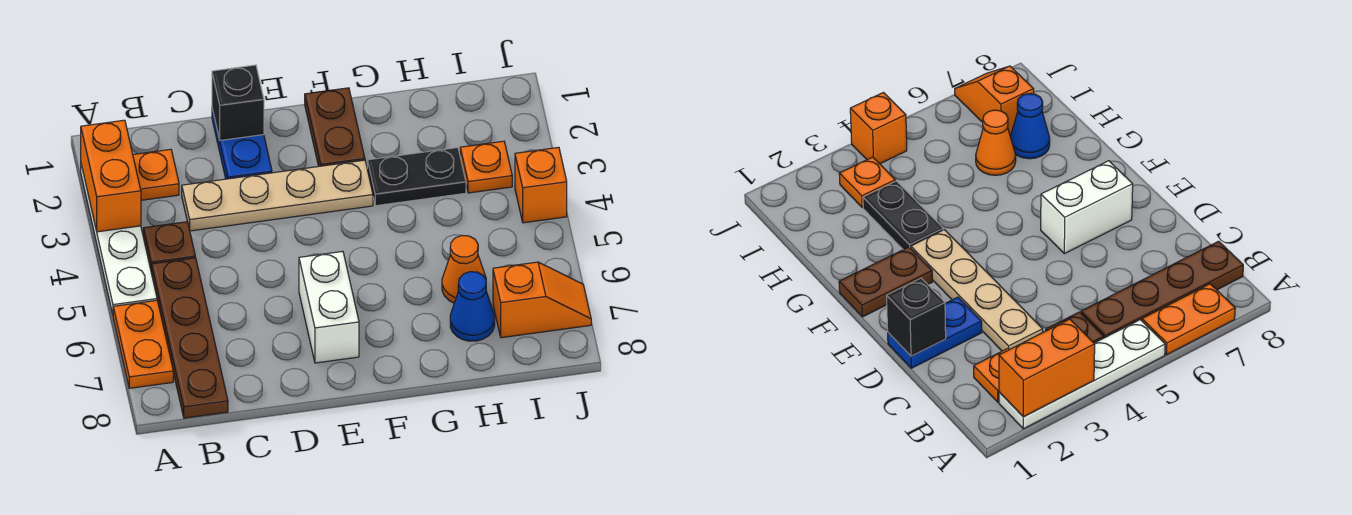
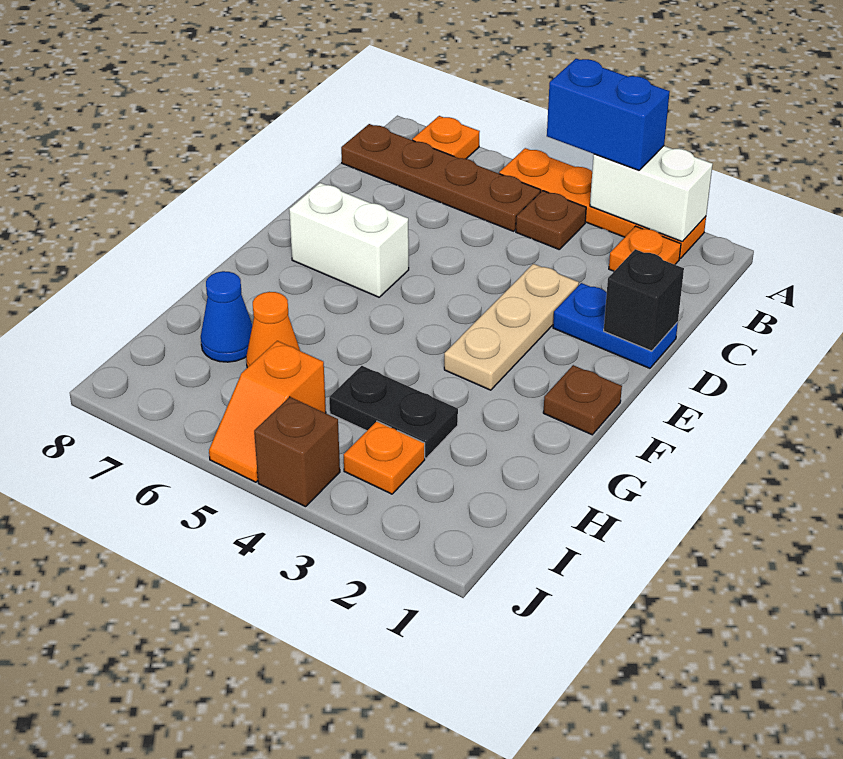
white 1x4 plate [81,165,157,314] -> orange 1x4 plate [499,148,706,259]
orange 1x2 brick [81,120,141,232] -> white 1x2 brick [590,146,713,242]
none -> blue 1x2 brick [547,59,670,170]
orange 1x2 plate [113,300,173,388] -> orange 1x1 plate [412,116,480,159]
tan 1x4 plate [182,160,373,231] -> tan 1x3 plate [444,264,579,390]
brown 1x2 plate [305,88,365,166] -> brown 1x1 plate [543,365,622,435]
black 1x2 plate [367,148,466,206] -> black 1x2 plate turned to [329,366,458,458]
orange 1x2 slope [493,262,591,338] -> orange 1x2 slope moved to [209,341,326,482]
orange 1x1 brick [515,147,567,223] -> brown 1x1 brick [254,397,340,507]

